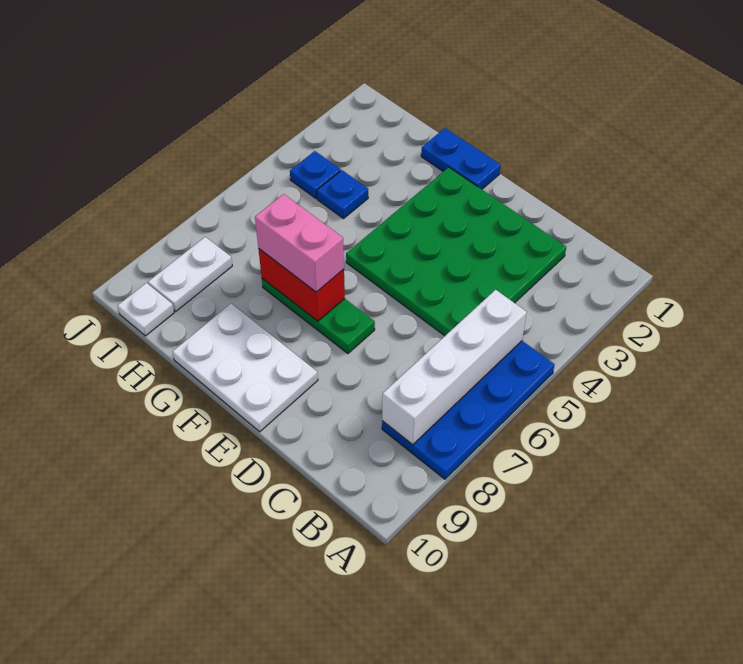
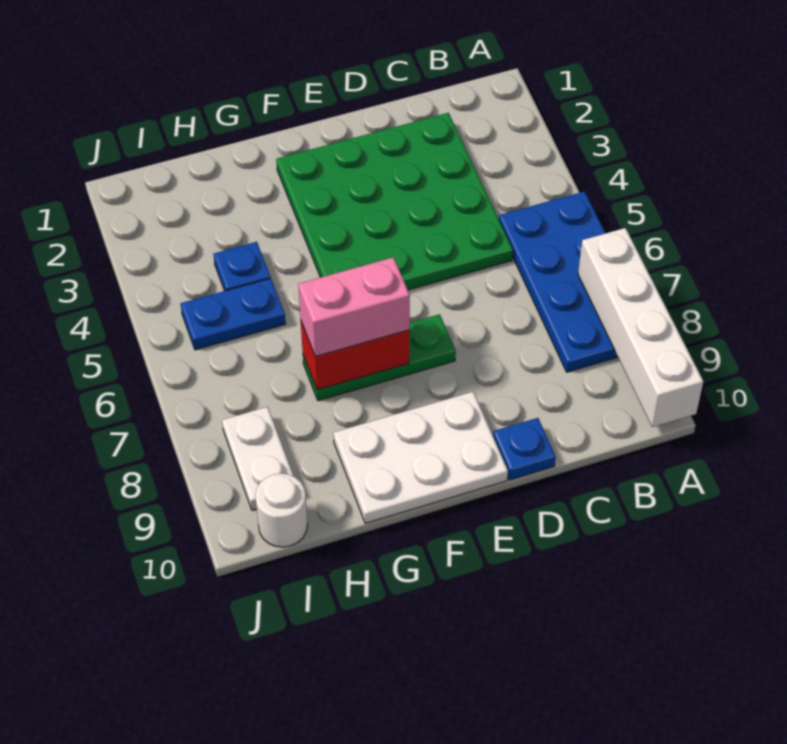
white 1x4 brick [382,290,527,445] -> white 1x4 brick moved to [578,228,703,427]
blue 1x2 plate [421,128,501,189] -> blue 1x2 plate moved to [181,278,286,350]
blue 1x1 plate [290,151,341,198] -> blue 1x1 plate moved to [493,418,556,480]
white 1x1 plate [118,283,174,336] -> white 1x1 round brick [255,473,308,547]

